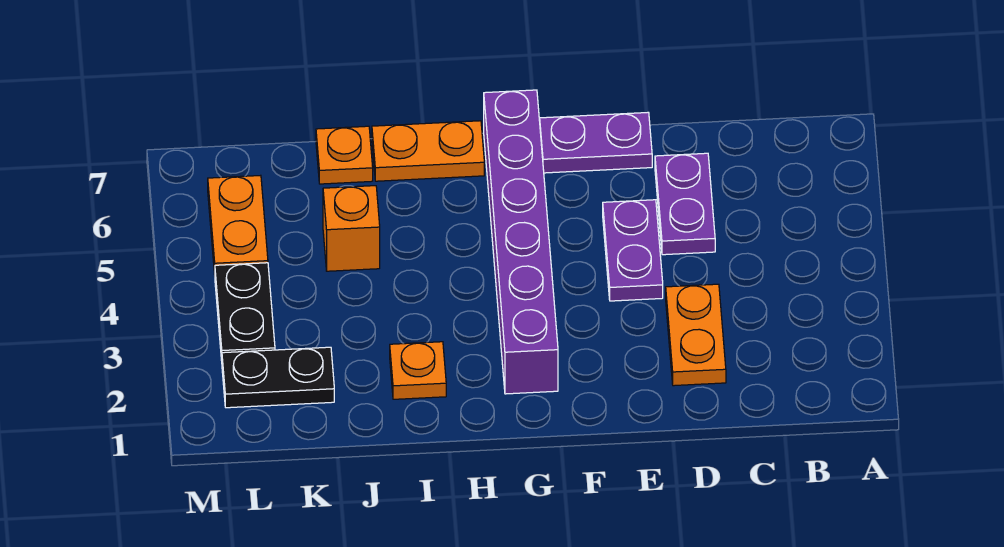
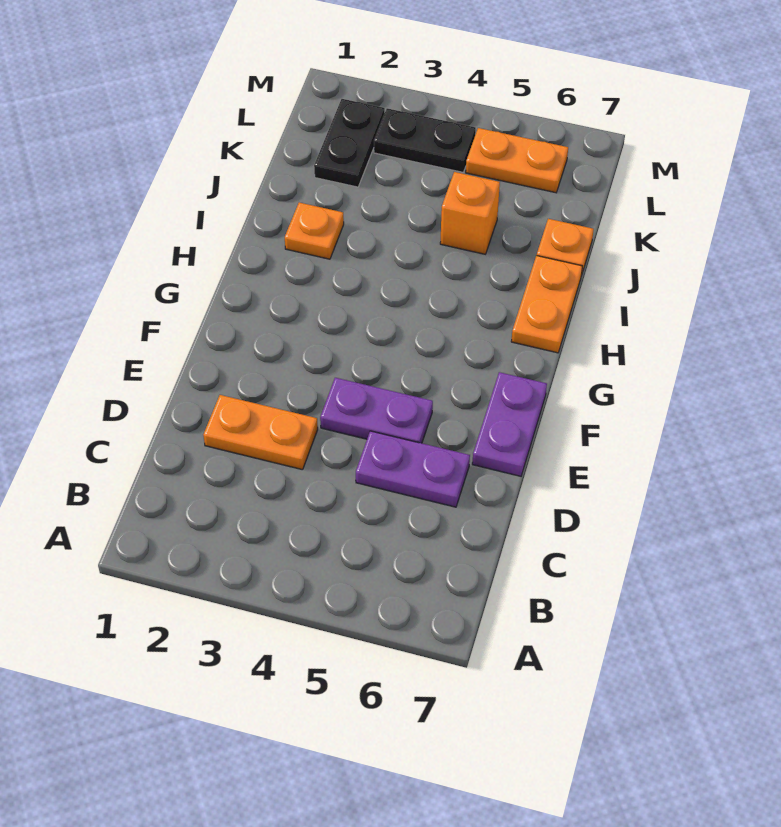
purple 1x6 brick [484,90,558,394] -> none

